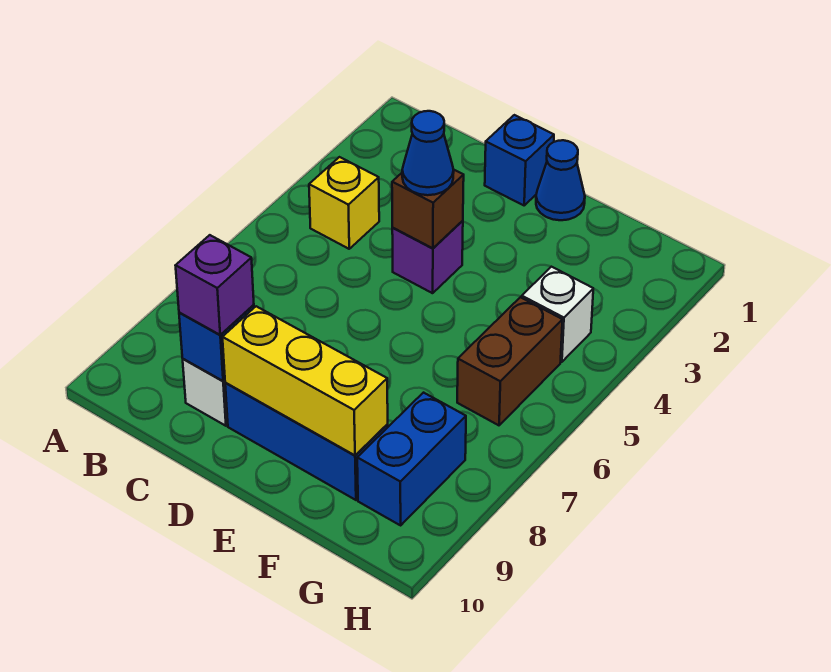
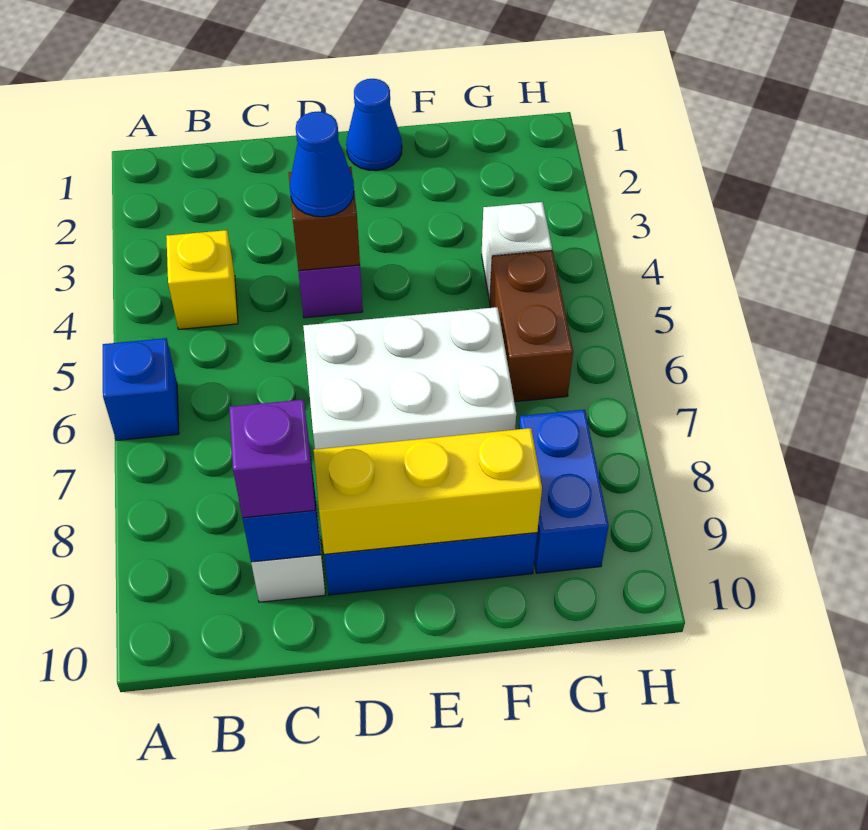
blue 1x1 brick [485,115,554,205] -> blue 1x1 brick moved to [103,338,179,440]
none -> white 2x3 brick [303,307,516,449]

